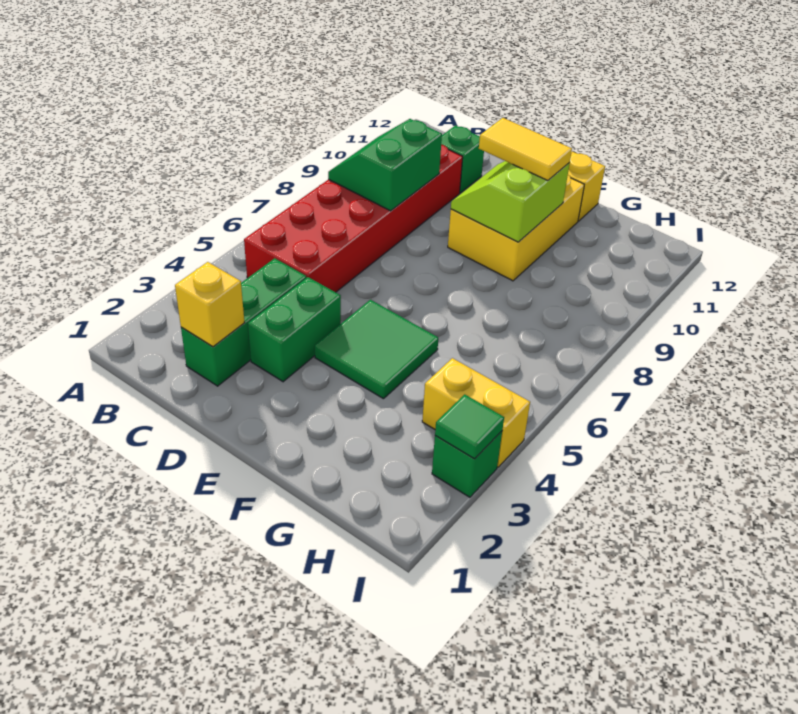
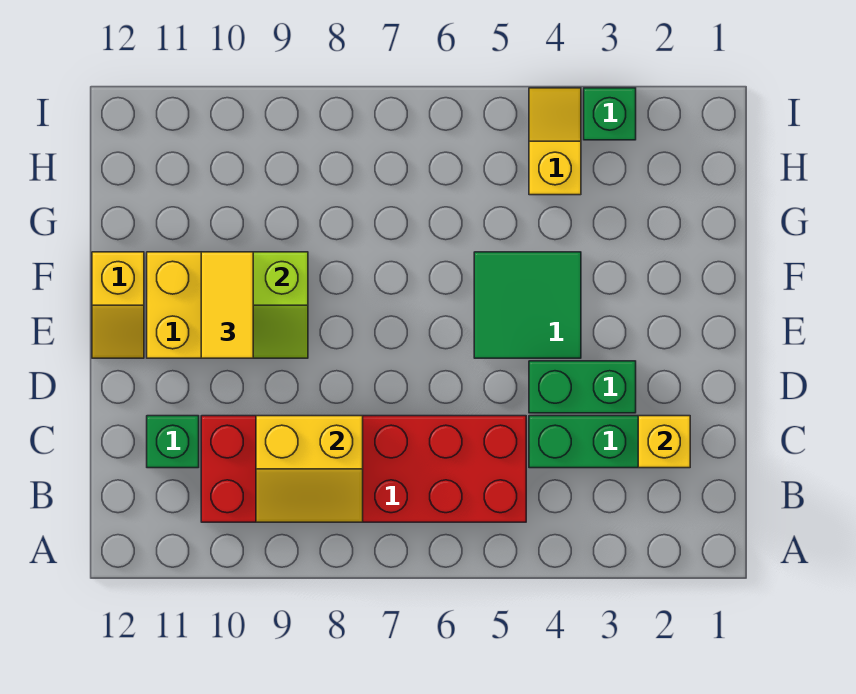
green 2x2 slope [328,119,442,211] -> yellow 2x2 slope [256,416,363,522]
yellow 1x2 brick [422,358,530,467] -> yellow 1x2 slope [529,88,581,195]
green 1x1 tile [435,394,504,459] -> none

